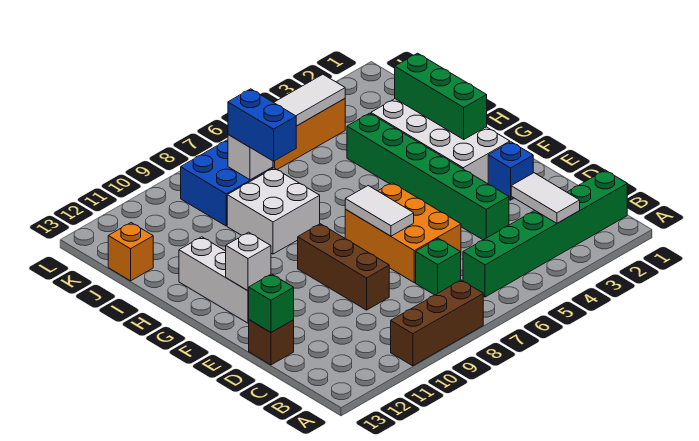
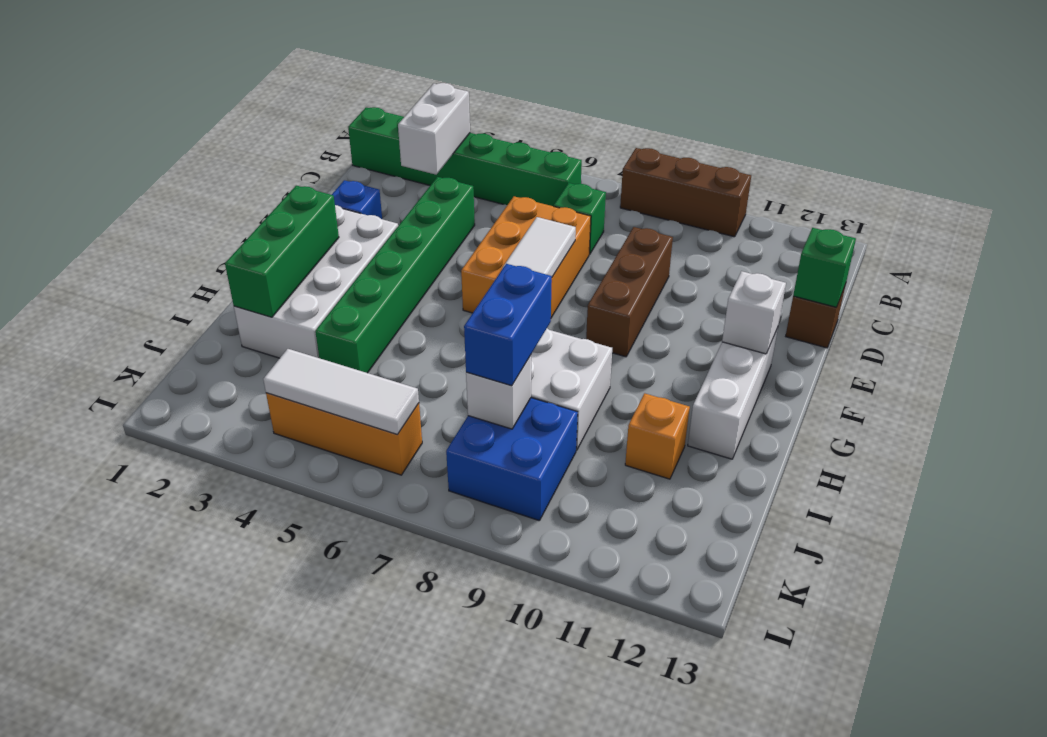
white 1x2 tile [511,173,580,223] -> white 1x2 brick [398,83,470,175]
orange 1x1 brick [108,223,153,281] -> orange 1x1 brick moved to [625,393,690,479]

